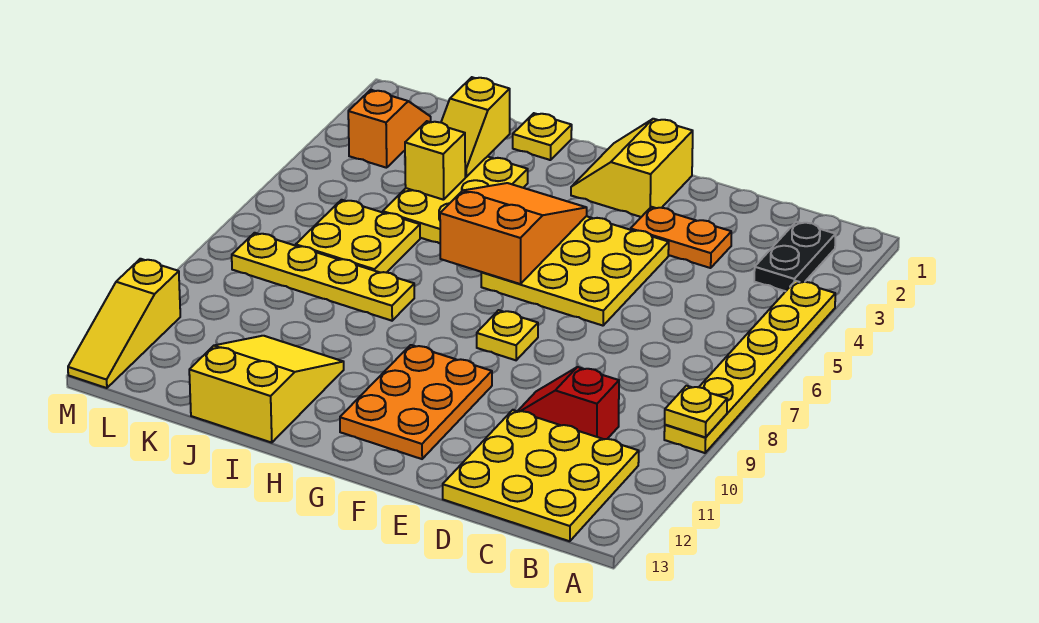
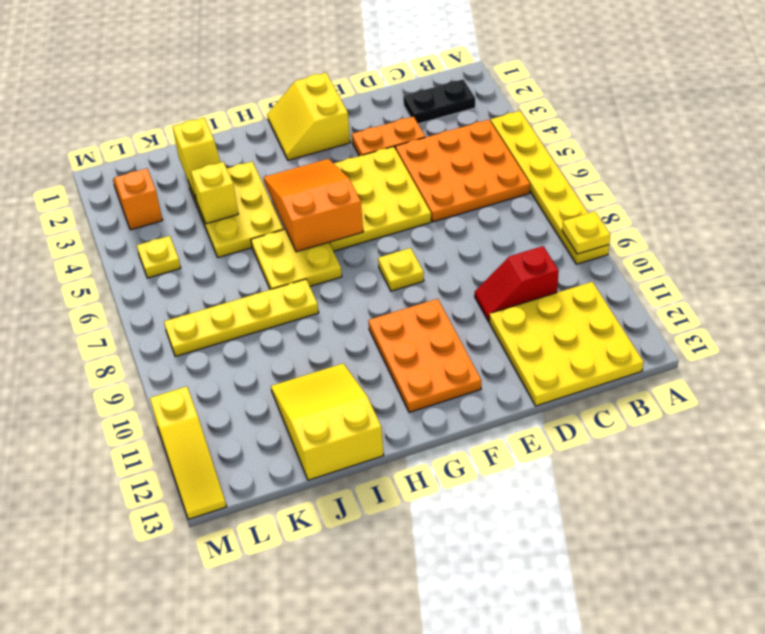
black 1x2 plate [754,222,836,291] -> black 1x2 plate turned to [403,79,475,124]
none -> orange 3x3 plate [395,120,530,222]
yellow 1x1 plate [513,113,572,160] -> yellow 1x1 plate moved to [137,236,181,278]
yellow 2x2 plate [296,200,420,273] -> yellow 2x2 plate moved to [251,229,342,290]

